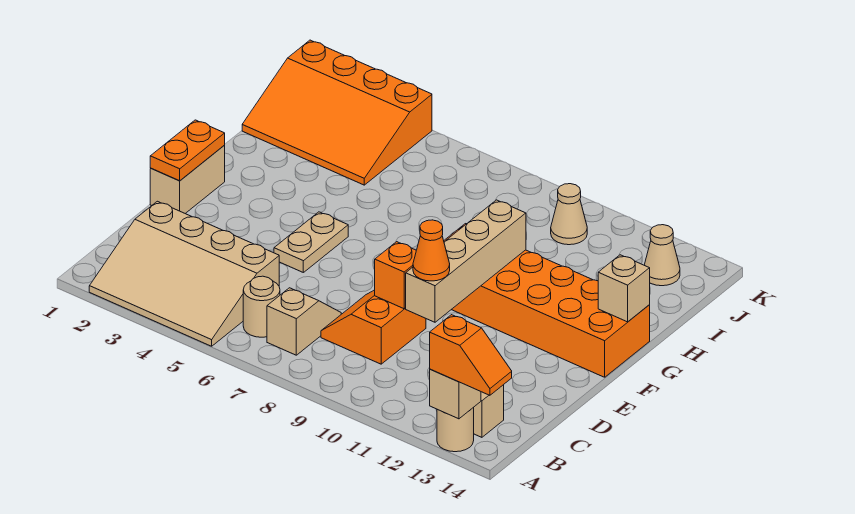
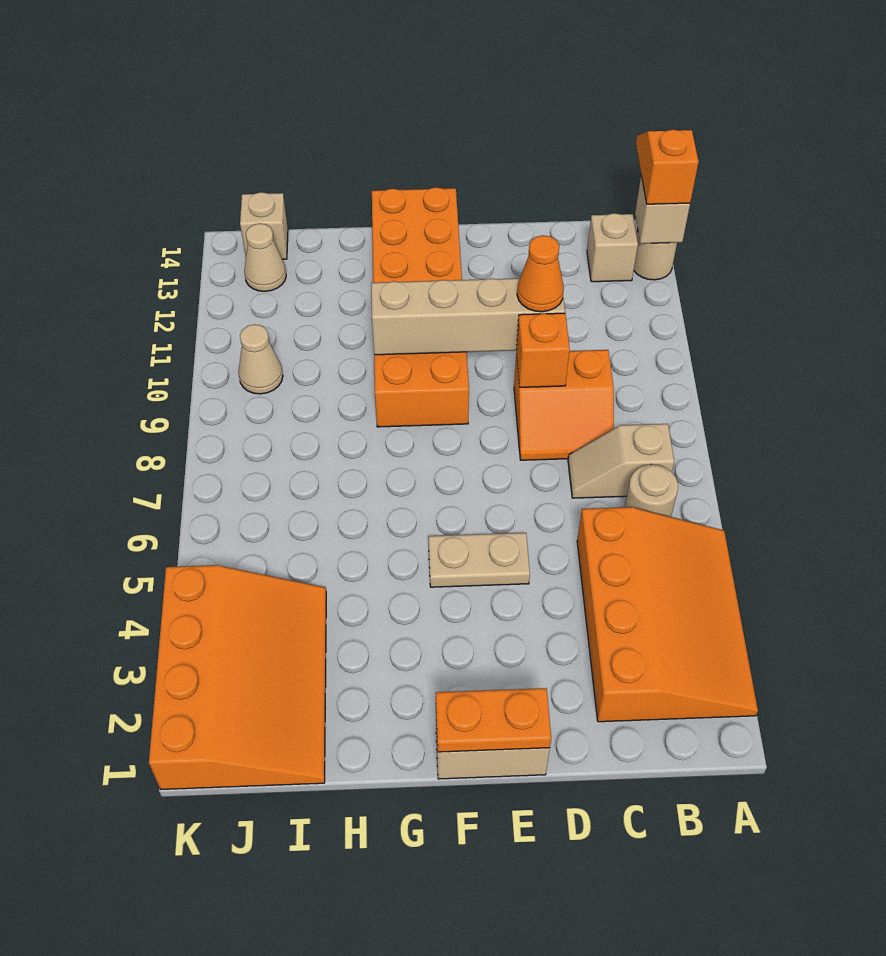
tan 3x4 slope [89,201,279,346] -> orange 3x4 slope [577,507,758,722]
tan 1x1 brick [598,255,650,322] -> tan 1x1 brick moved to [240,192,288,259]

